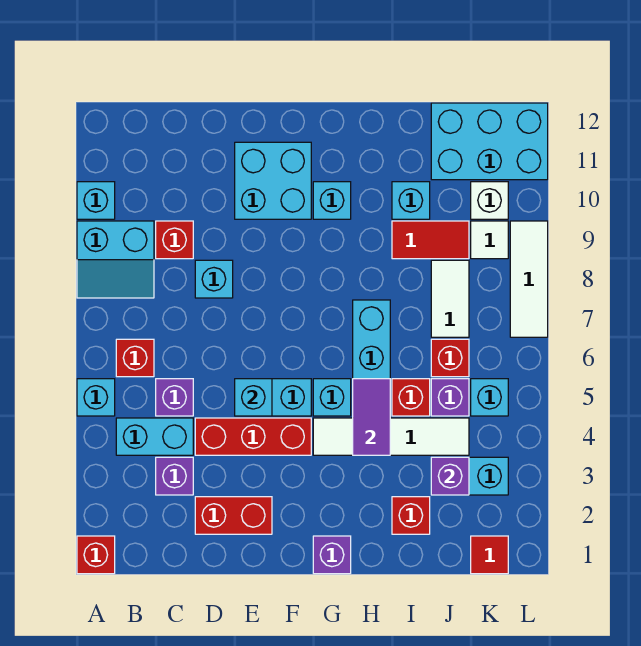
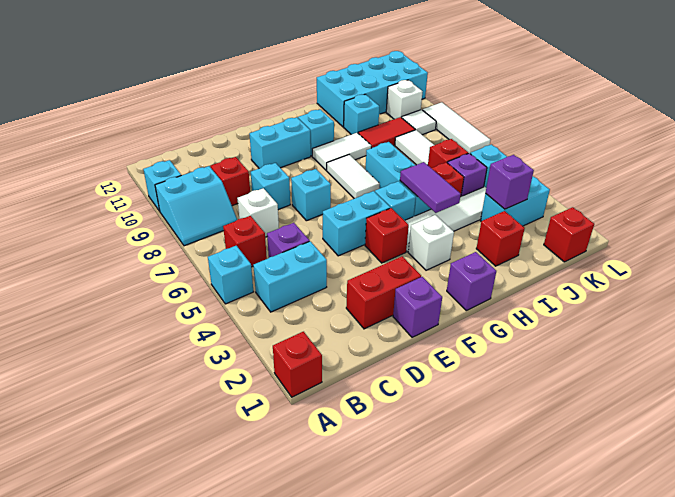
purple 1x1 brick [156,457,193,495] -> purple 1x1 brick moved to [393,277,442,337]
none -> white 1x1 brick [237,188,279,237]
red 1x3 brick [195,418,311,455] -> red 1x1 brick [365,208,409,263]
cyan 1x1 brick [235,379,272,416] -> cyan 1x1 brick moved to [291,169,331,221]
cyan 2x2 brick [235,142,311,219] -> cyan 1x2 brick [250,117,311,168]
none -> white 1x1 brick [408,215,454,270]
none -> white 1x2 tile [327,155,380,199]
none -> white 1x2 tile [312,133,371,170]
cyan 2x3 brick [431,103,548,180] -> cyan 2x4 brick [317,51,428,127]
red 1x1 tile [471,536,508,574] -> red 1x1 brick [544,207,594,262]

